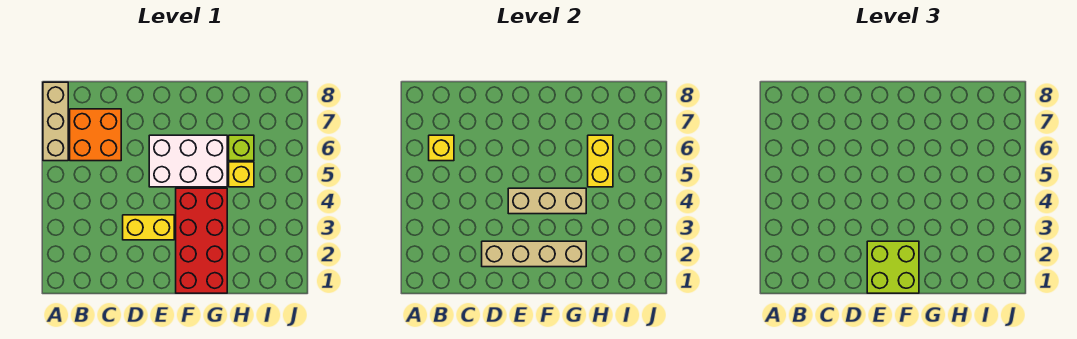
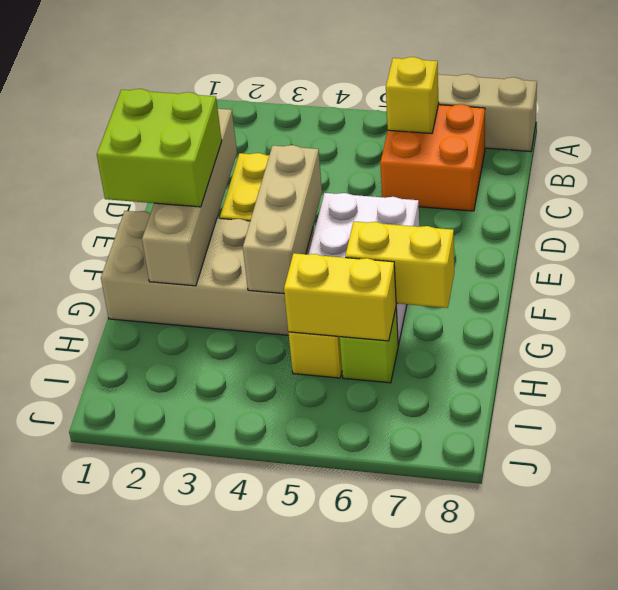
red 2x4 brick [176,188,227,293] -> tan 2x4 brick [101,211,314,335]
none -> yellow 1x2 brick [345,222,454,308]

